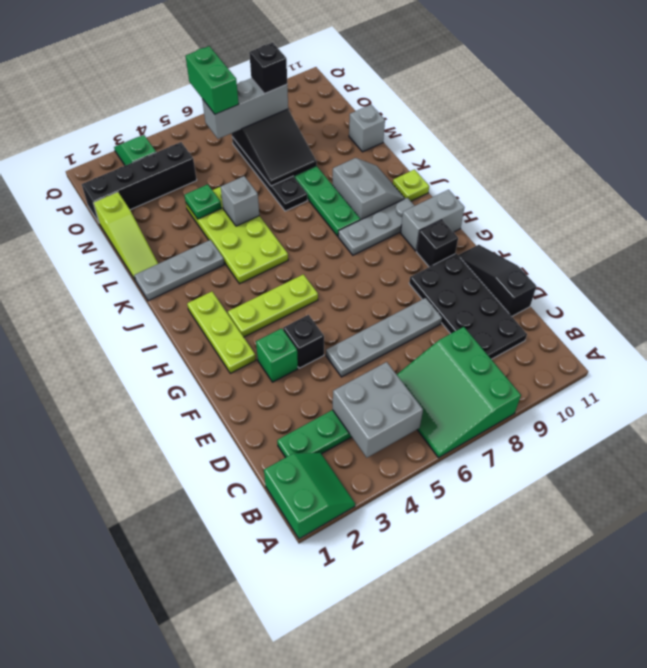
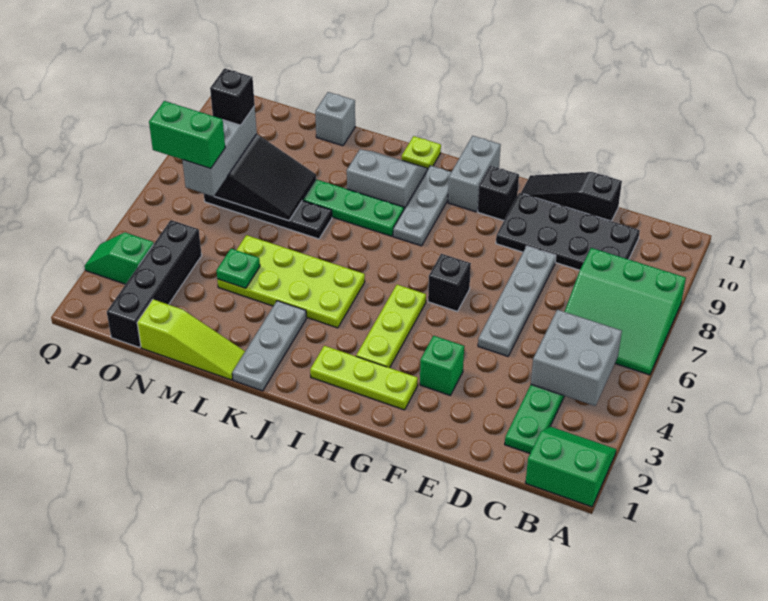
black 1x1 brick [283,315,324,368] -> black 1x1 brick moved to [428,254,471,311]
grey 1x1 brick [221,176,259,226] -> none

